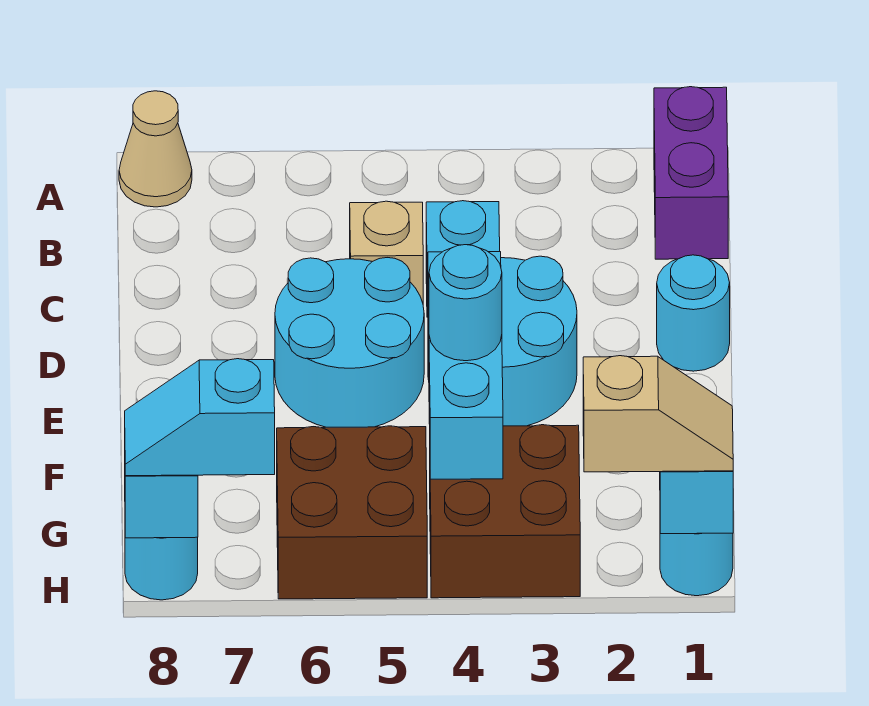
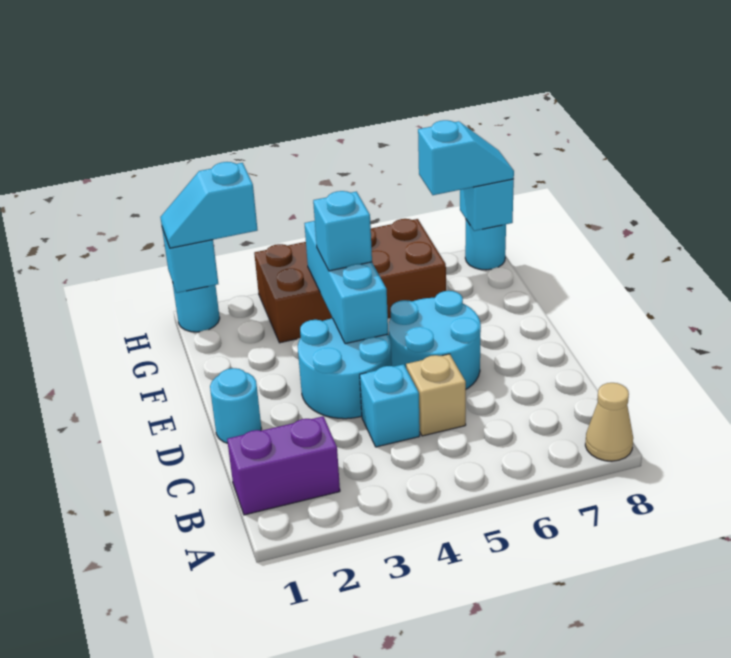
purple 1x2 brick [654,87,728,259] -> purple 1x2 brick turned to [227,417,340,515]
cyan 1x1 round brick [429,245,502,361] -> cyan 1x1 brick [313,191,372,271]
tan 1x2 slope [583,356,733,472] -> cyan 1x2 slope [160,162,258,248]

